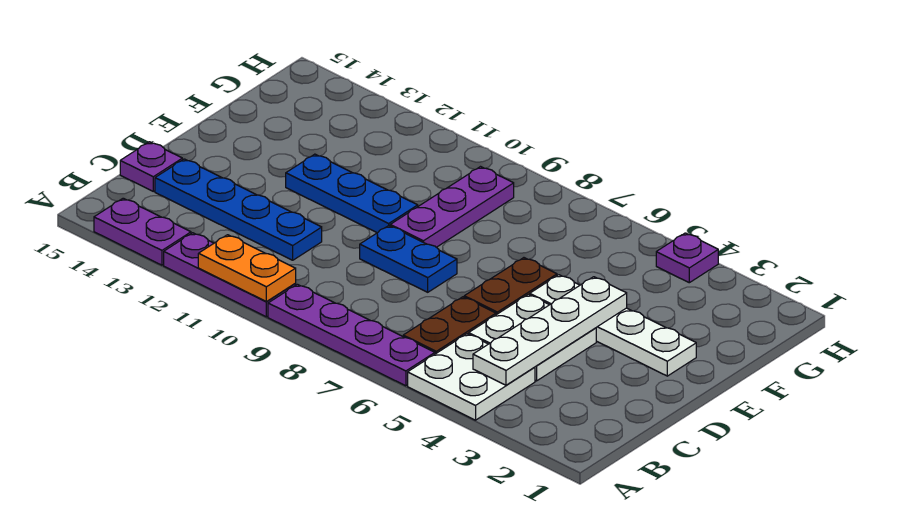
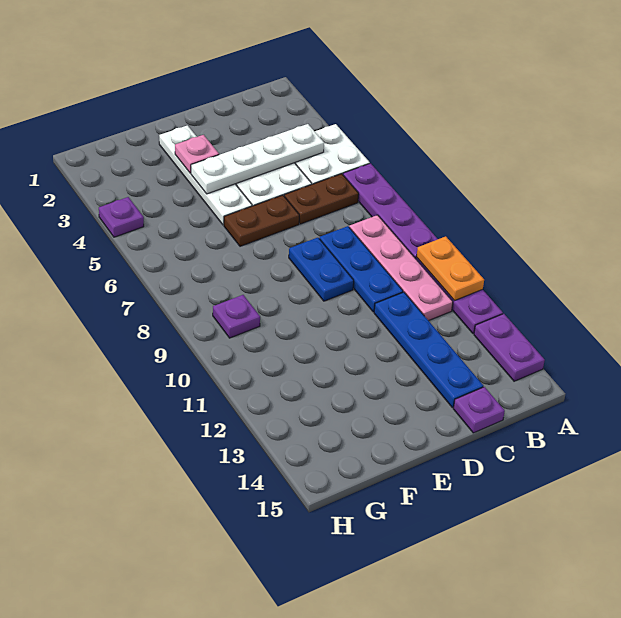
none -> pink 1x4 plate [349,215,453,321]
none -> pink 1x1 plate [175,135,219,173]
purple 1x3 plate [390,167,514,247] -> purple 1x1 plate [213,295,260,338]
blue 1x3 plate [286,154,418,233] -> blue 1x3 plate moved to [319,226,403,312]

